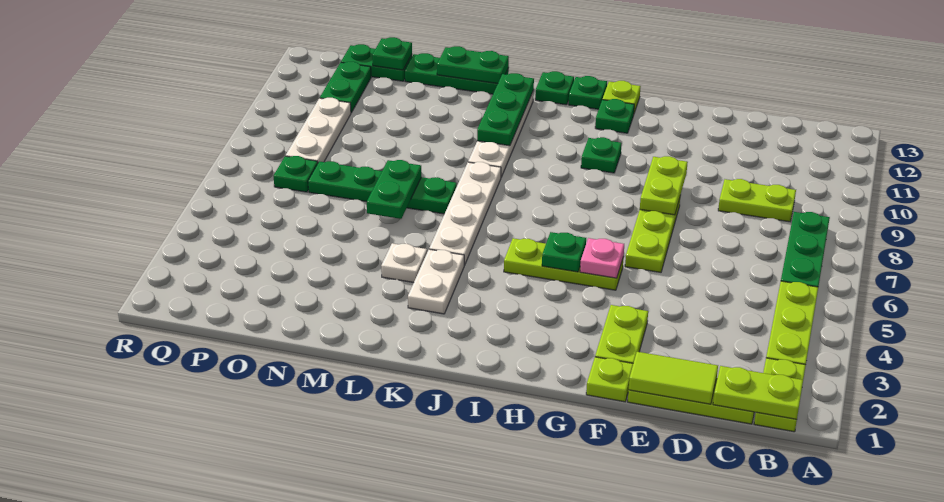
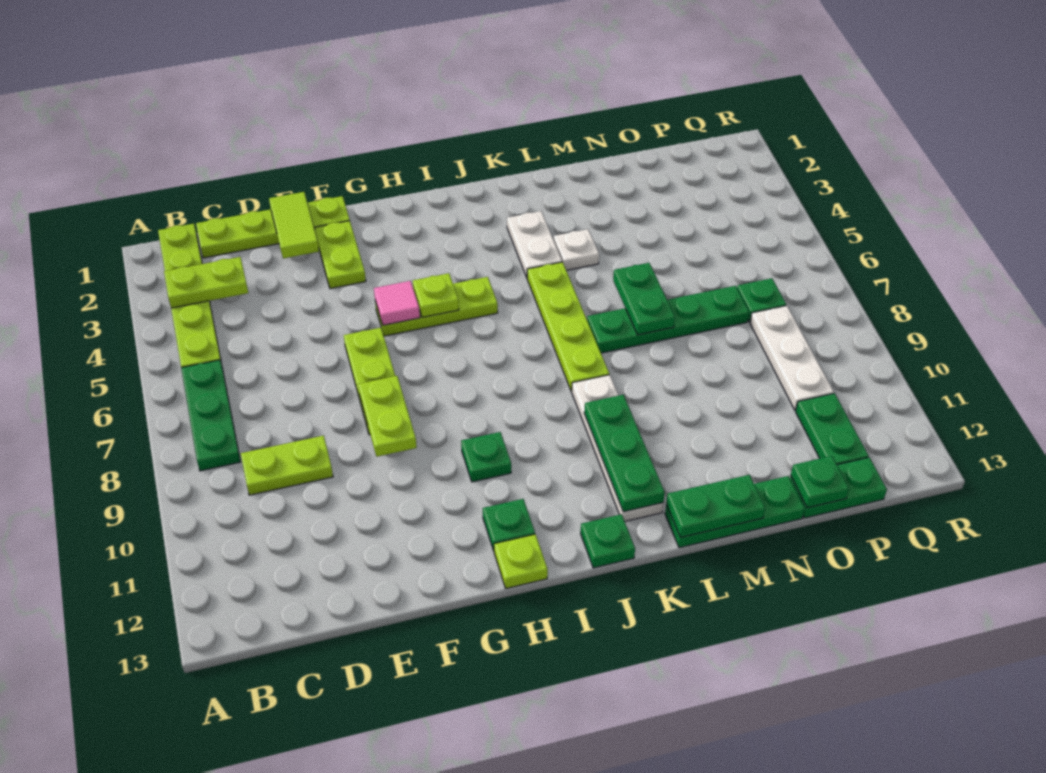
lime 1x2 plate [713,366,803,419] -> lime 1x2 plate moved to [164,257,248,308]
lime 1x2 tile [629,352,718,404] -> lime 1x2 tile turned to [269,192,319,259]
pink 1x1 plate [580,238,624,278] -> pink 1x1 tile [374,281,420,325]
green 1x1 plate [542,232,586,272] -> lime 1x1 plate [413,273,459,317]
green 1x1 plate [569,76,607,109] -> none
white 1x4 plate [429,162,501,265] -> lime 1x4 plate [527,262,609,392]

